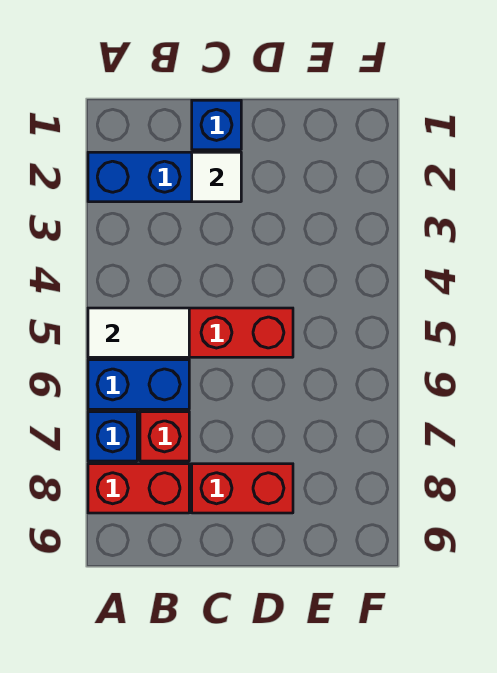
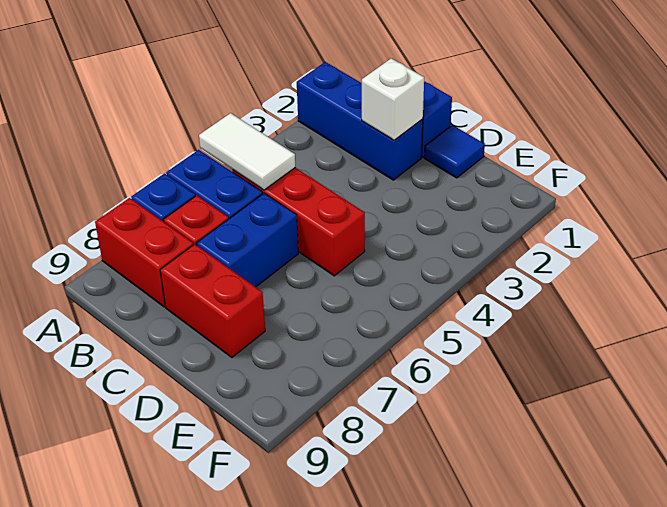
white 1x1 tile [192,152,241,202] -> white 1x1 brick [362,58,424,140]
none -> blue 1x2 brick [197,193,298,287]
none -> blue 1x1 tile [424,125,485,178]

